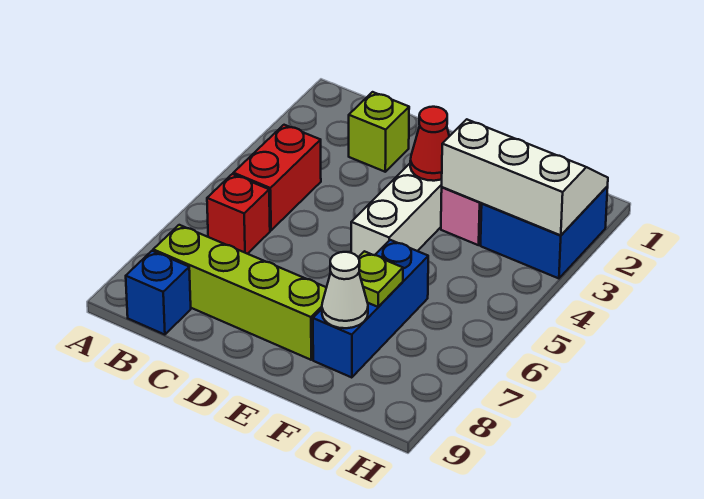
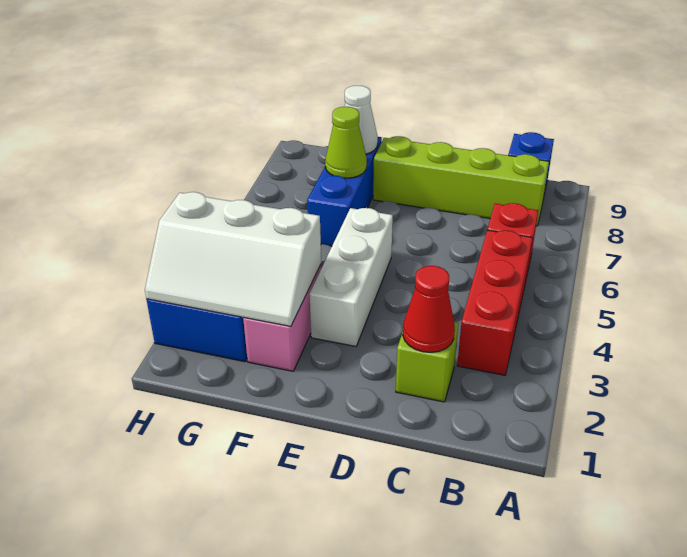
red 1x2 brick [233,125,321,230] -> red 1x3 brick [457,230,532,375]
red 1x1 cone [410,107,449,181] -> red 1x1 cone moved to [403,266,455,352]
lime 1x1 plate [358,251,403,307] -> lime 1x1 cone [325,107,367,178]

